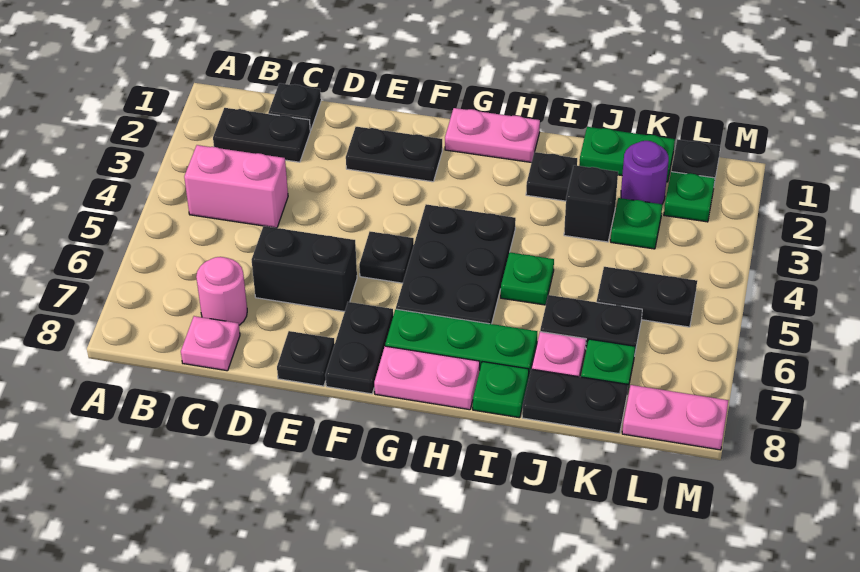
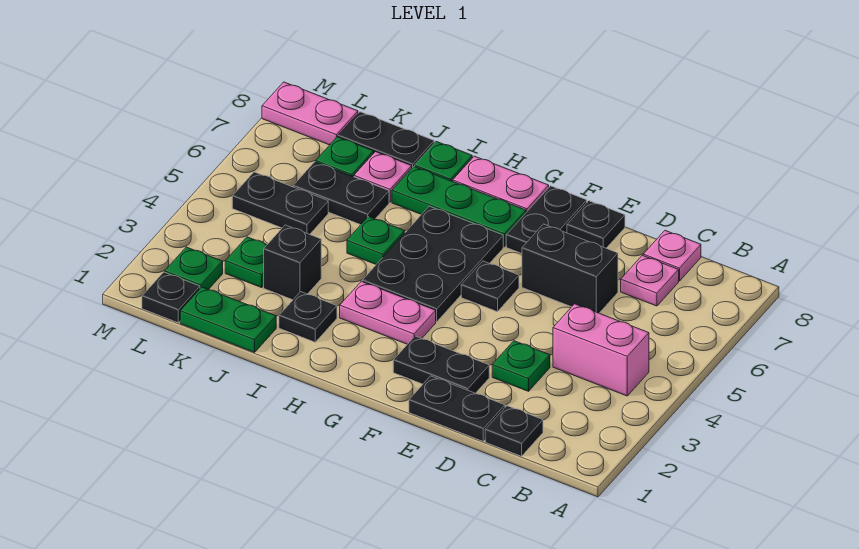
black 1x2 plate [213,108,310,162] -> black 1x2 plate moved to [409,376,505,441]
pink 1x1 round brick [196,257,247,325] -> pink 1x1 plate [621,255,679,306]
none -> green 1x1 plate [492,341,550,391]
pink 1x2 plate [445,108,540,163] -> pink 1x2 plate moved to [340,281,436,344]
purple 1x1 round brick [621,141,669,204] -> none

